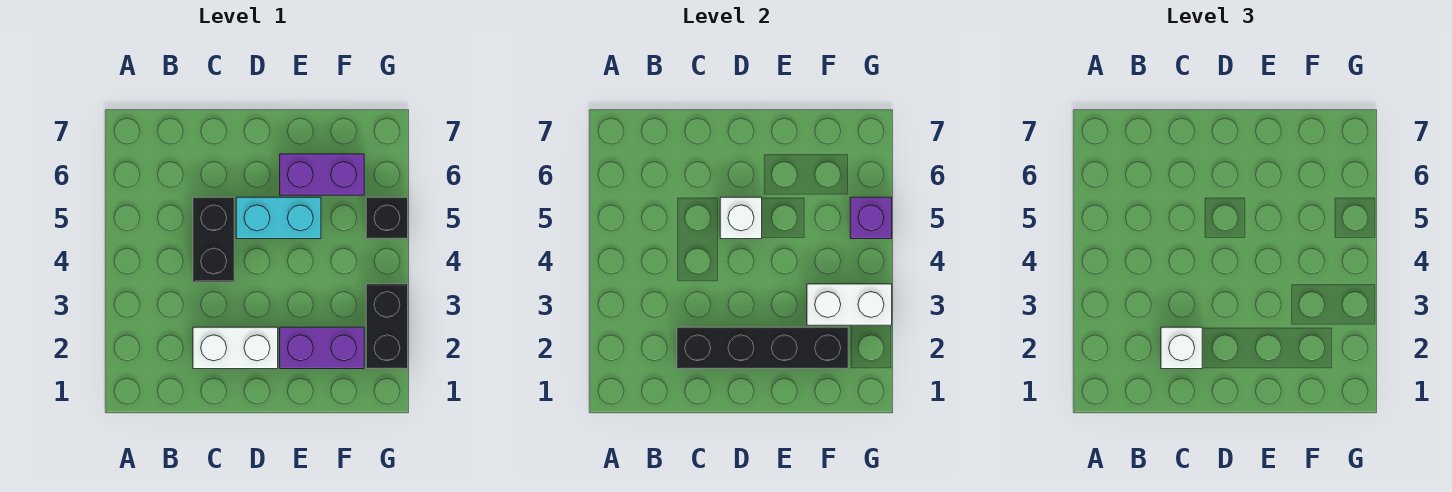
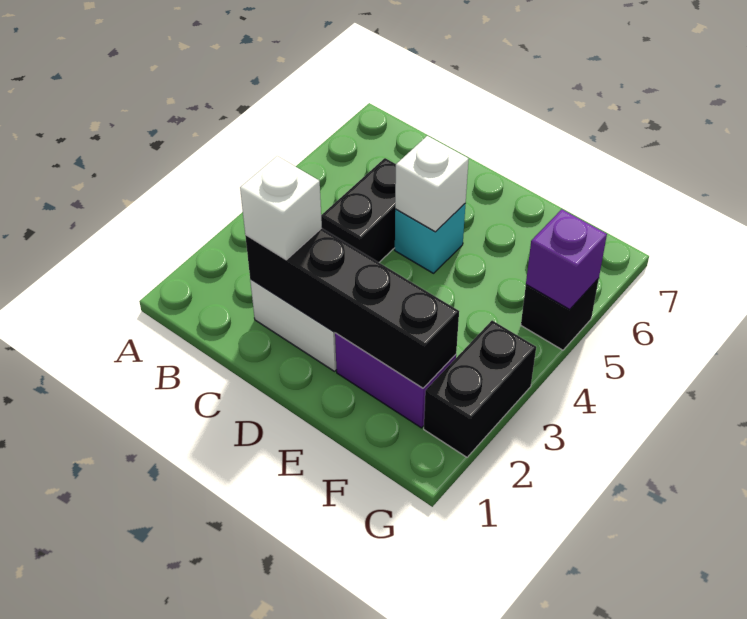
cyan 1x2 brick [236,197,321,239] -> cyan 1x1 brick [395,204,465,273]
purple 1x2 brick [280,154,364,195] -> none
white 1x2 brick [807,284,892,325] -> none

